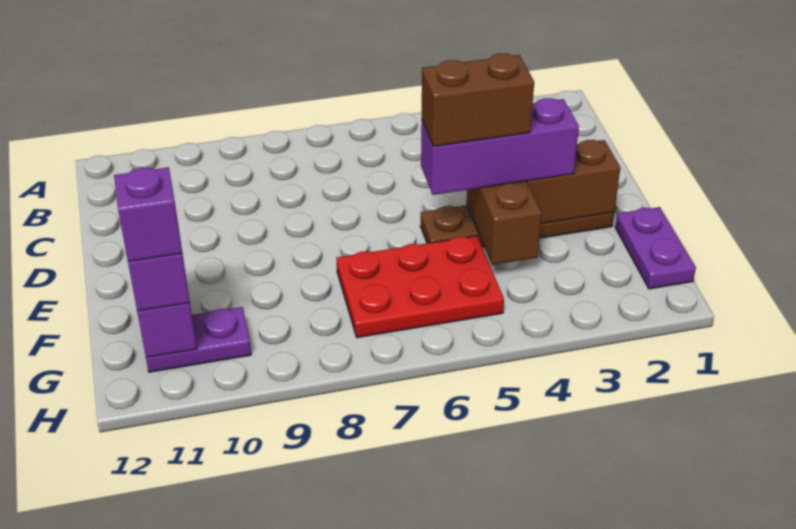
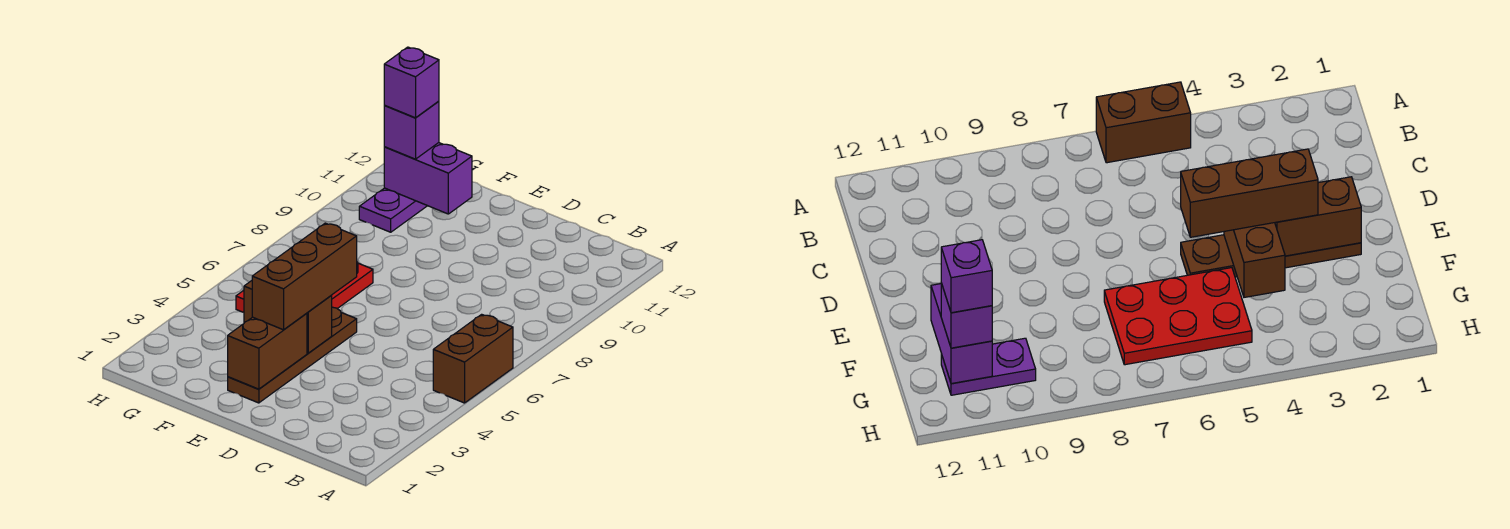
purple 1x3 brick [421,98,579,195] -> brown 1x3 brick [252,223,357,330]
brown 1x2 brick [422,54,534,146] -> brown 1x2 brick moved to [433,314,513,403]
purple 1x2 plate [615,207,696,289] -> none

